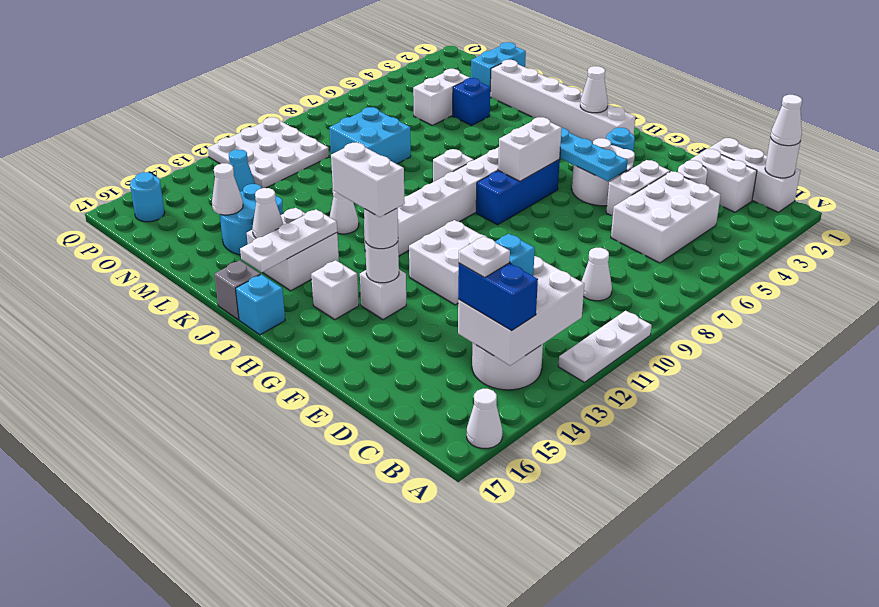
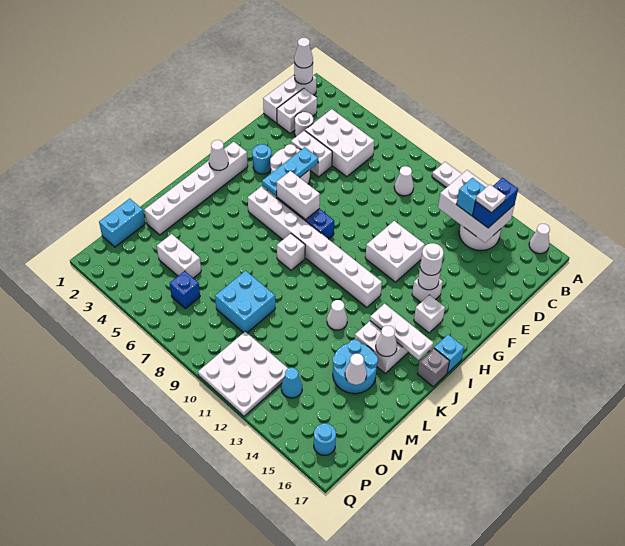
white 1x2 brick [331,143,405,217] -> none
blue 1x1 brick [453,78,490,125] -> blue 1x1 brick moved to [170,271,200,309]
cyan 1x2 brick [471,42,526,91] -> cyan 1x2 brick turned to [99,199,145,247]

